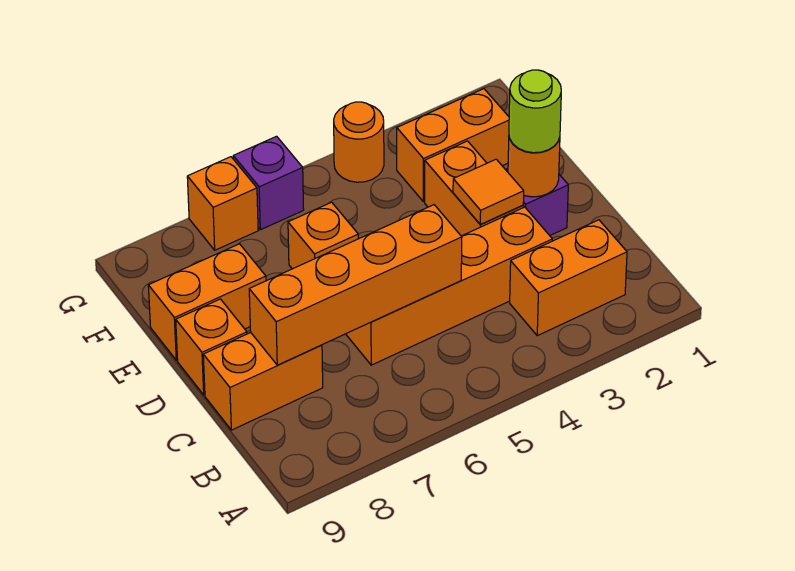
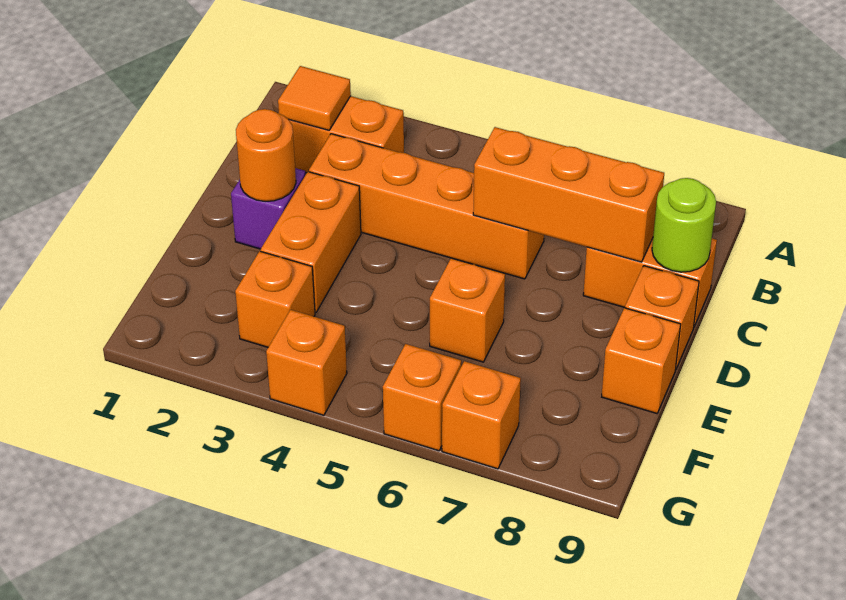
orange 1x4 brick [249,205,462,365] -> orange 1x3 brick [473,127,664,262]
lime 1x1 round brick [509,70,561,153] -> lime 1x1 round brick moved to [652,178,716,272]
orange 1x1 tile [453,159,524,224] -> orange 1x1 tile moved to [278,66,351,130]
orange 1x2 brick [148,244,266,360] -> orange 1x1 brick [602,308,681,413]
orange 1x2 brick [397,89,509,201] -> orange 1x1 brick [235,251,315,347]
orange 1x1 round brick [334,102,384,182] -> orange 1x1 brick [266,310,347,415]
purple 1x1 brick [233,136,304,230] -> orange 1x1 brick [383,344,461,451]

